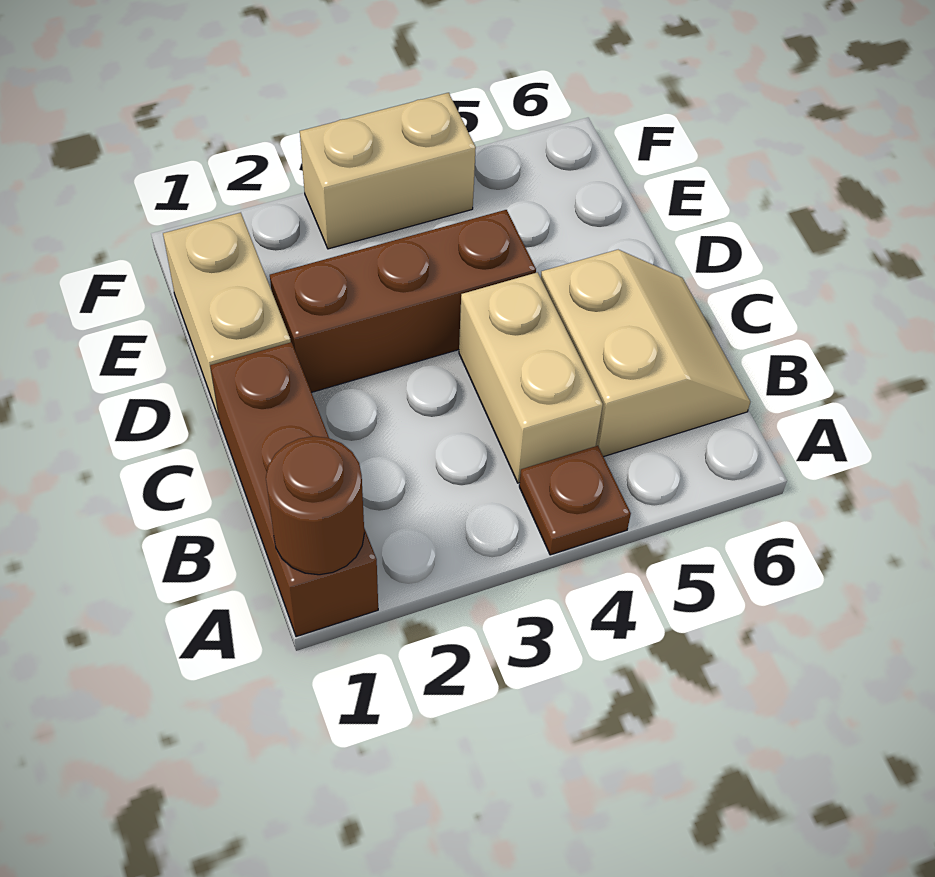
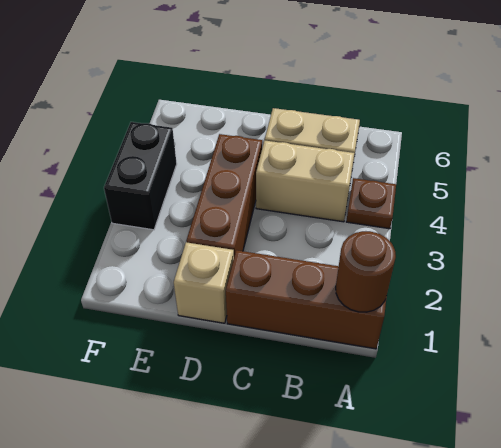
tan 1x2 brick [163,213,291,418] -> tan 1x1 brick [174,242,234,323]
tan 1x2 brick [300,93,476,249] -> black 1x2 brick [104,122,177,230]

